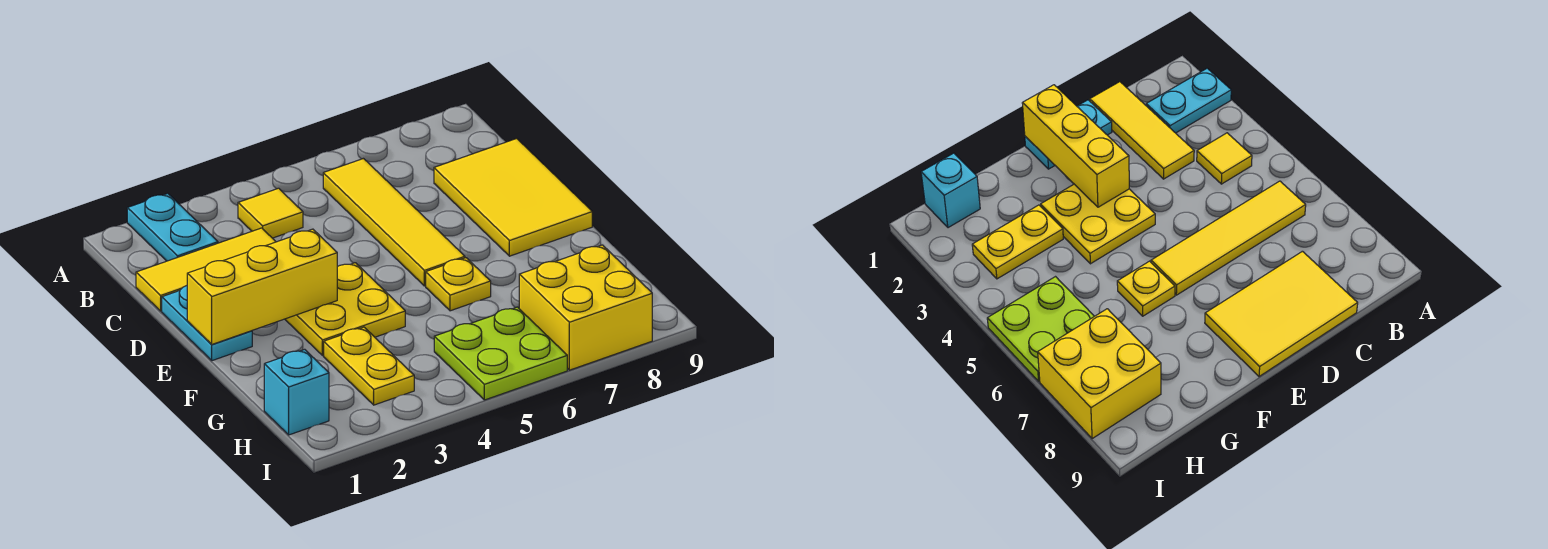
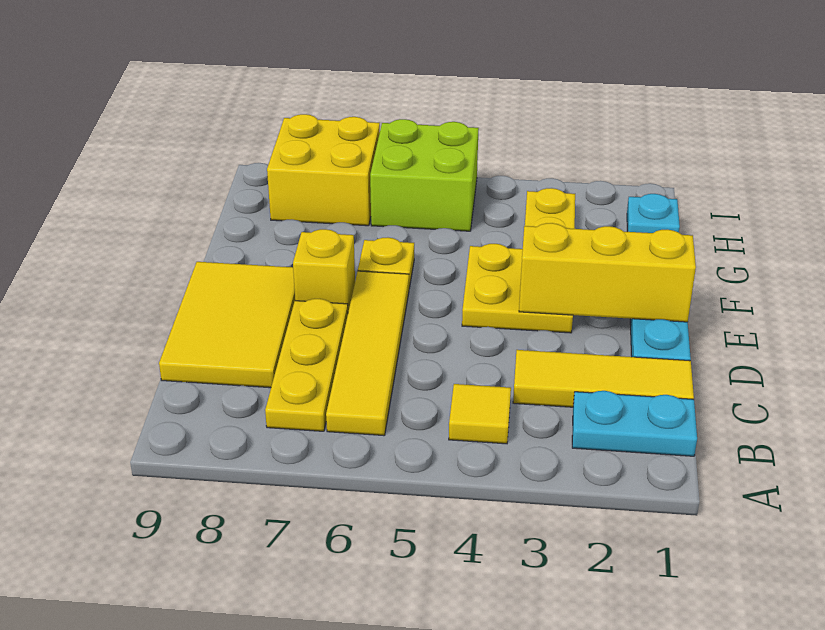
cyan 1x2 plate [127,193,218,261] -> cyan 1x2 plate turned to [572,391,697,456]
none -> yellow 1x3 plate [265,299,348,431]
none -> yellow 1x1 brick [293,229,355,311]
cyan 1x1 brick [264,349,329,435] -> cyan 1x1 plate [627,194,680,233]
lime 2x2 plate [434,307,567,400] -> lime 2x2 brick [370,119,479,231]

